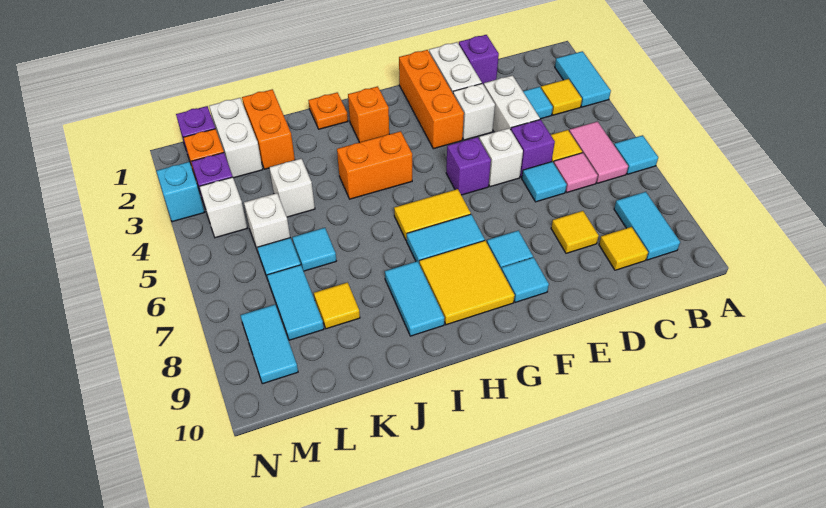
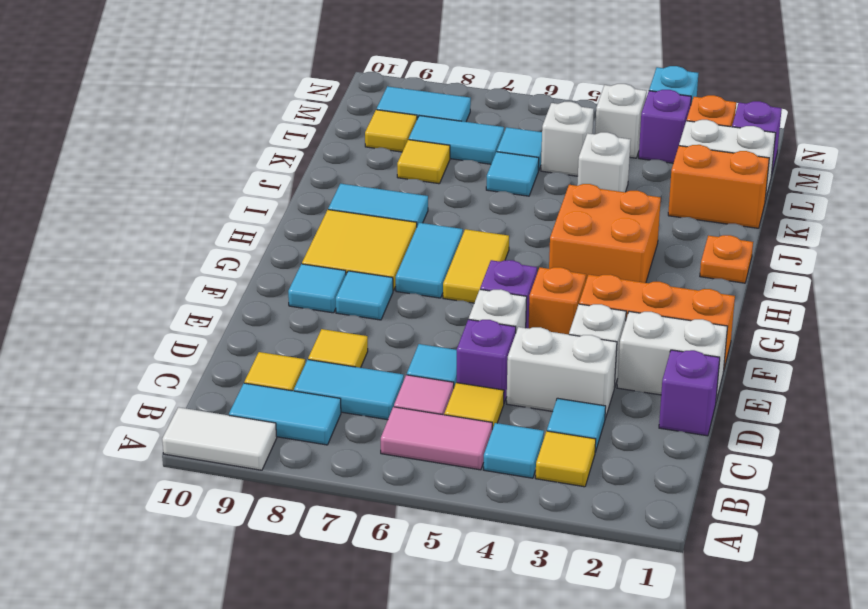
cyan 1x2 tile [555,51,611,107] -> cyan 1x2 tile moved to [294,360,404,420]
cyan 1x1 tile [614,135,658,174] -> cyan 1x1 tile moved to [483,423,544,478]
none -> white 1x2 tile [162,407,277,470]
orange 1x1 brick [348,86,389,142] -> orange 1x1 brick moved to [529,267,586,334]
orange 1x2 brick [337,131,412,199] -> orange 2x2 brick [549,184,661,283]
none -> yellow 1x1 tile [365,110,417,152]

